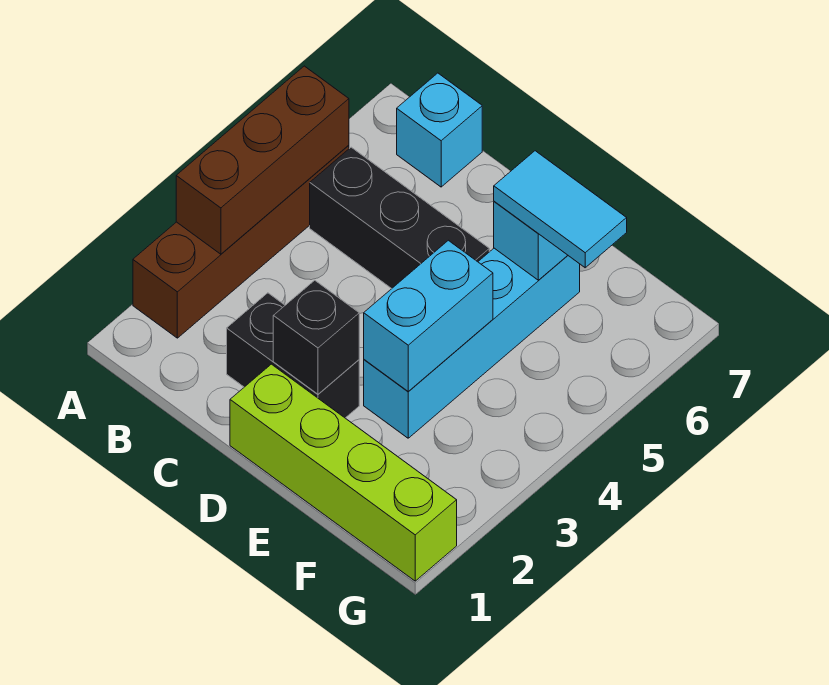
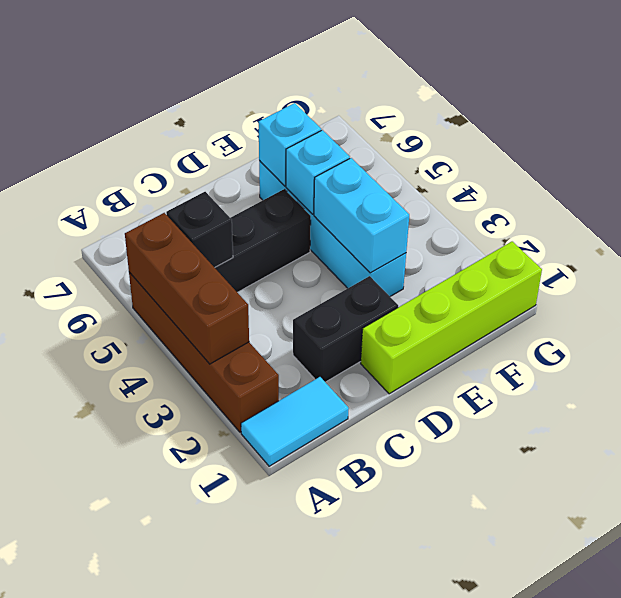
cyan 1x1 brick [397,73,482,187] -> cyan 1x1 brick moved to [286,130,350,214]
black 1x1 brick [273,280,359,394] -> black 1x1 brick moved to [166,192,233,268]
cyan 1x2 tile [494,151,627,268] -> cyan 1x2 tile moved to [241,377,349,466]

